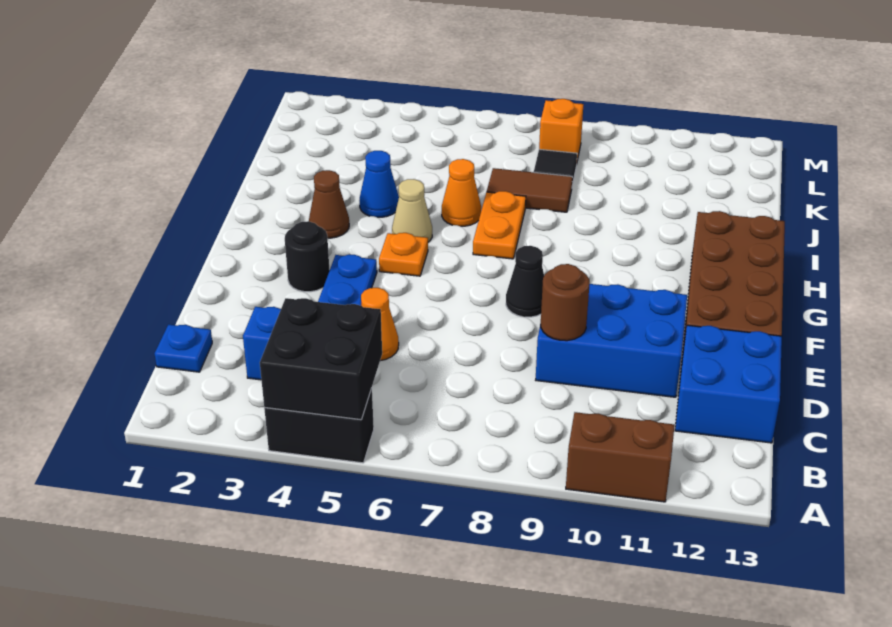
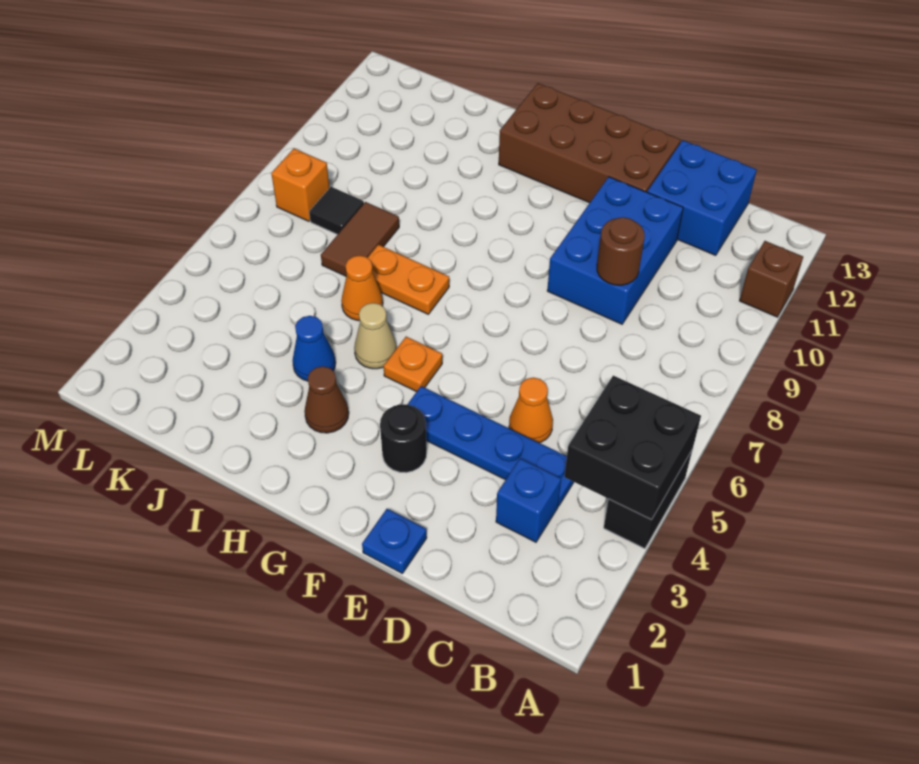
brown 1x2 brick [566,412,675,502] -> brown 1x1 brick [740,241,803,317]
blue 1x1 plate [154,324,212,372] -> blue 1x1 plate moved to [362,509,427,573]
black 1x1 cone [506,246,544,317] -> none

